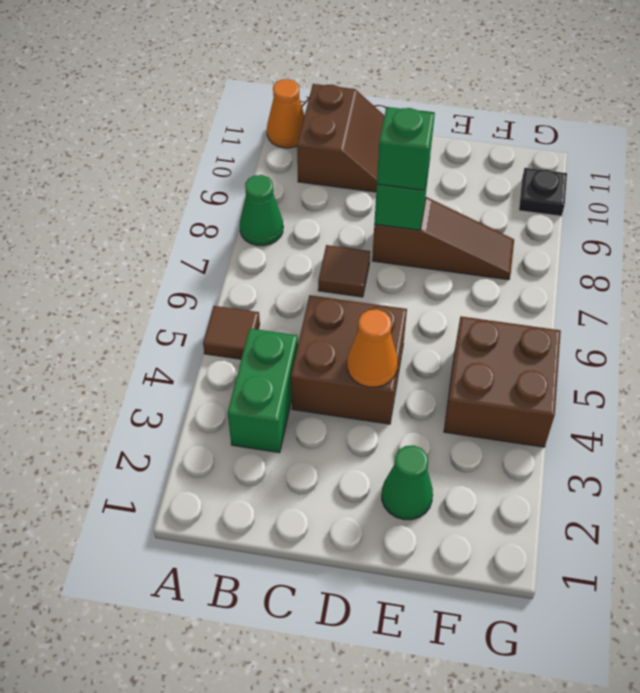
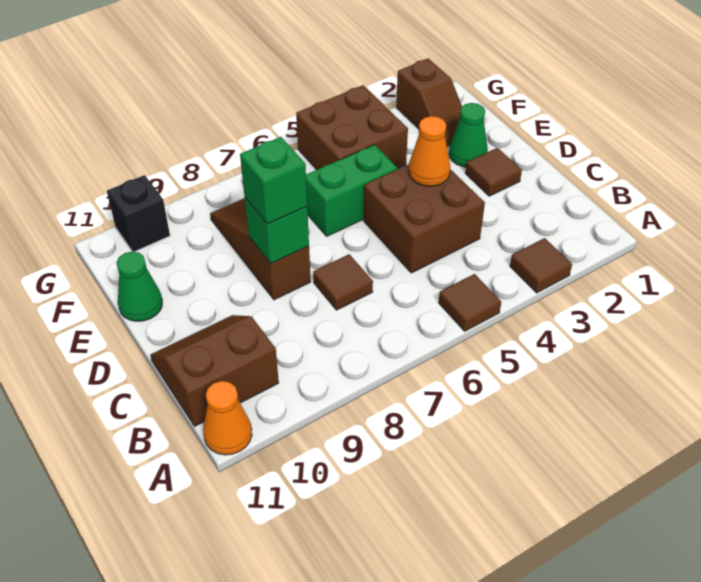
none -> brown 1x1 tile [510,238,572,293]
green 1x1 cone [240,175,283,246] -> green 1x1 cone moved to [116,252,162,321]
green 1x2 brick [228,329,298,453] -> green 1x2 brick moved to [306,145,397,236]
none -> brown 1x1 tile [465,148,522,196]
none -> brown 1x2 slope [396,58,462,146]
black 1x1 plate [519,168,567,216] -> black 1x1 brick [107,175,170,252]

